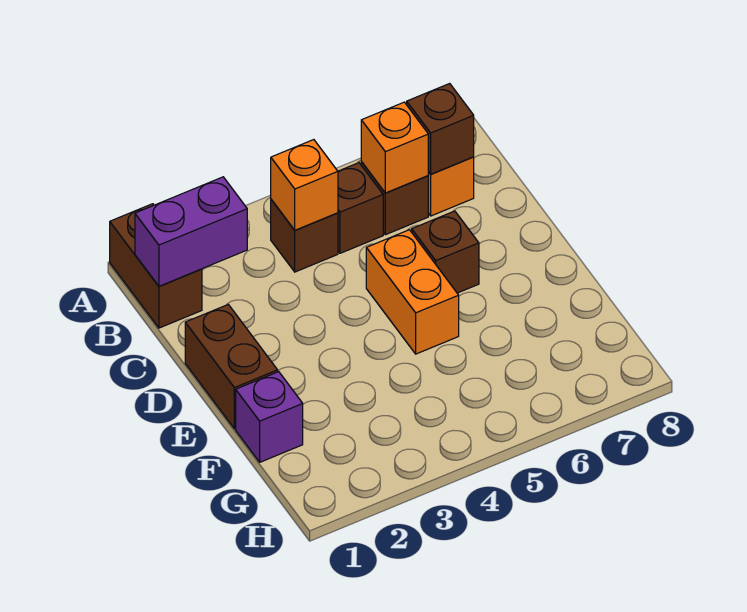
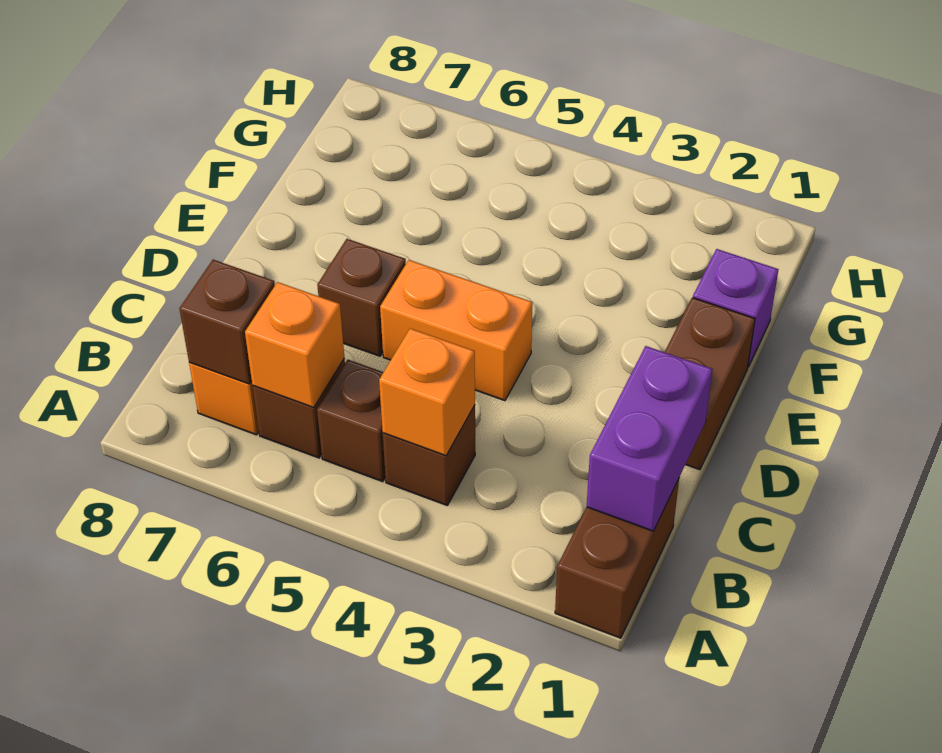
purple 1x2 brick [135,177,247,286] -> purple 1x2 brick turned to [587,346,712,531]
orange 1x2 brick [366,230,459,354] -> orange 1x2 brick turned to [380,260,532,401]

